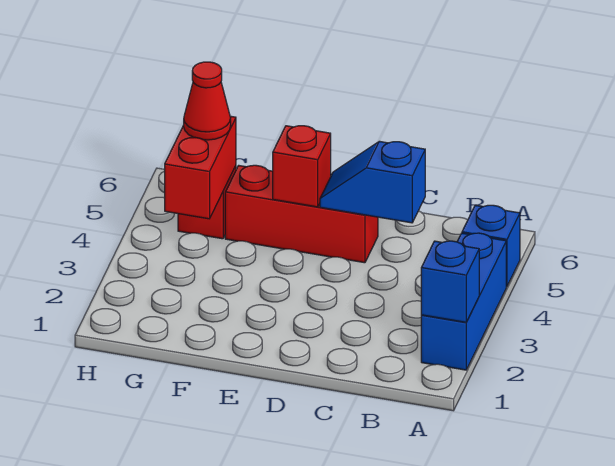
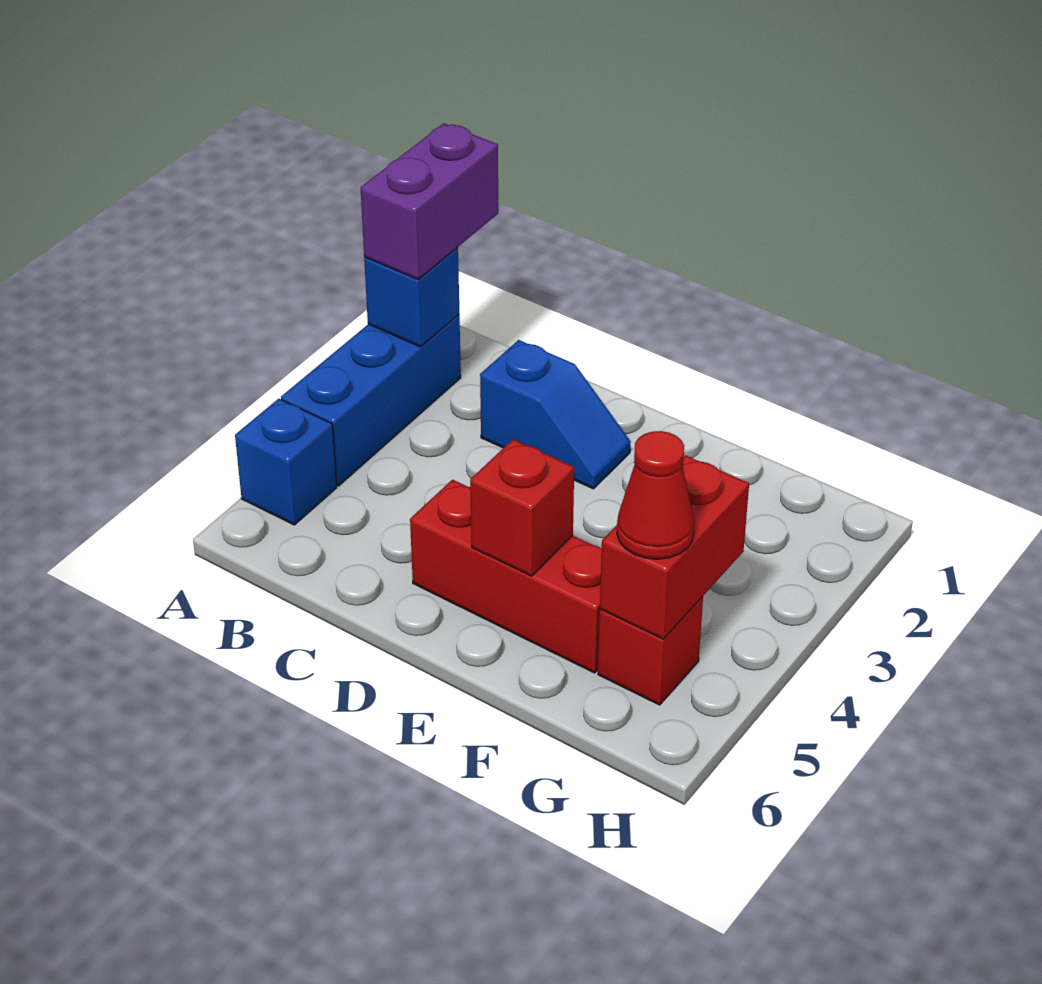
none -> purple 1x2 brick [361,123,498,279]
blue 1x2 slope [320,141,425,223] -> blue 1x2 slope moved to [480,340,631,489]

